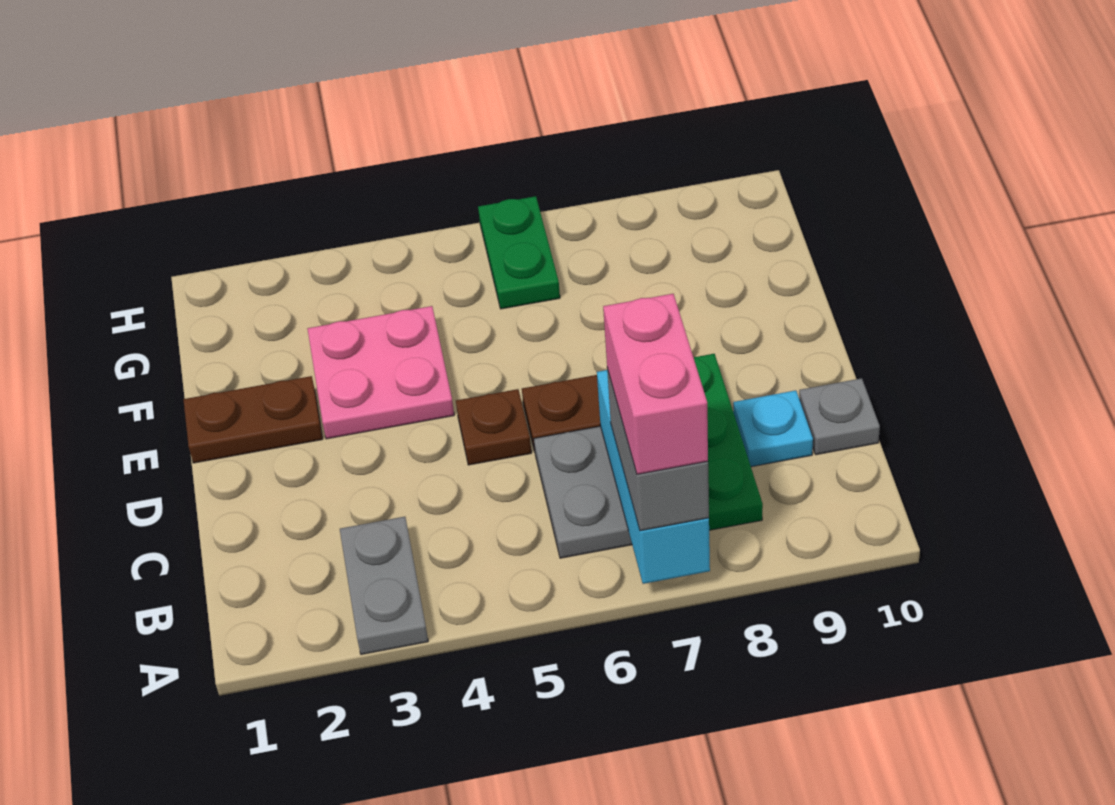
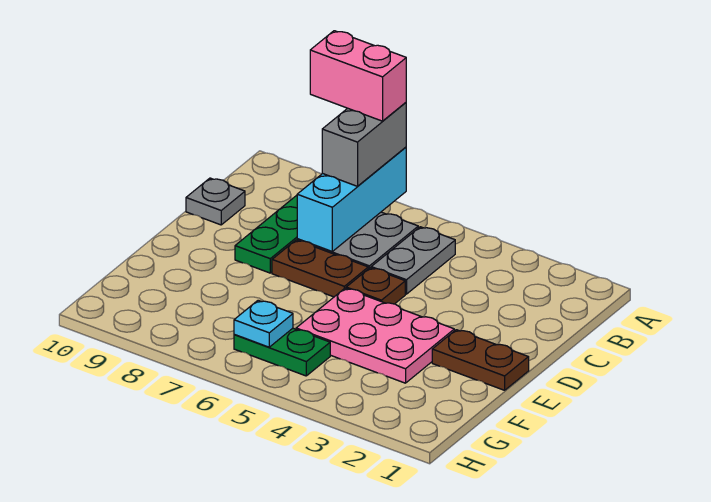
grey 1x2 plate [340,517,428,654] -> grey 1x2 plate moved to [371,227,455,294]
pink 1x2 brick [603,294,708,474] -> pink 1x2 brick turned to [310,31,406,121]
cyan 1x1 plate [733,390,813,467] -> cyan 1x1 plate moved to [234,300,293,347]
pink 2x2 plate [307,306,454,439] -> pink 2x3 plate [296,288,454,383]
green 1x2 plate [478,196,560,309] -> green 1x2 plate turned to [234,328,330,376]

